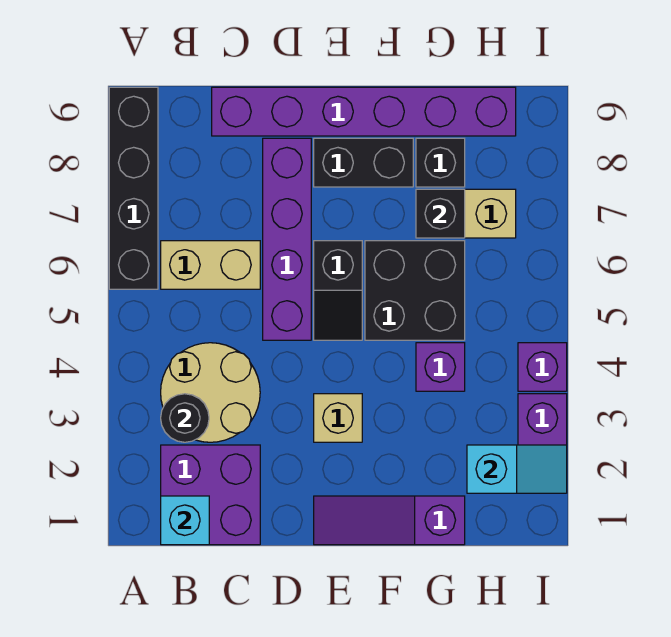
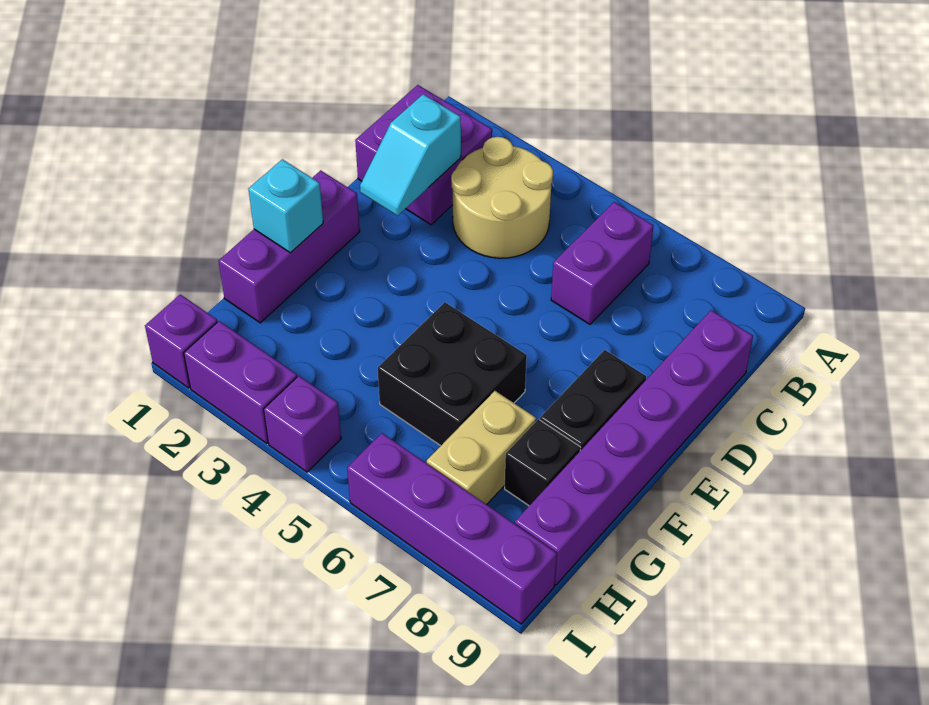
black 1x4 brick [109,87,158,289] -> none
cyan 1x1 brick [161,496,209,545] -> cyan 1x1 brick moved to [249,159,323,253]
black 1x1 round brick [161,394,209,442] -> none
tan 1x2 brick [161,241,260,289] -> purple 1x2 brick [551,202,653,324]
purple 1x4 brick [263,138,311,340] -> purple 1x4 brick moved to [347,433,557,624]
purple 1x3 slope [314,496,465,545] -> purple 1x3 brick [219,170,360,323]
tan 1x1 brick [314,394,362,442] -> none
black 1x2 slope [314,241,362,340] -> none
purple 1x1 brick [416,343,465,391] -> purple 1x1 brick moved to [145,294,217,388]
black 1x1 brick [416,189,465,238] -> none
cyan 1x2 slope [467,445,567,493] -> cyan 1x2 slope moved to [360,94,461,216]

